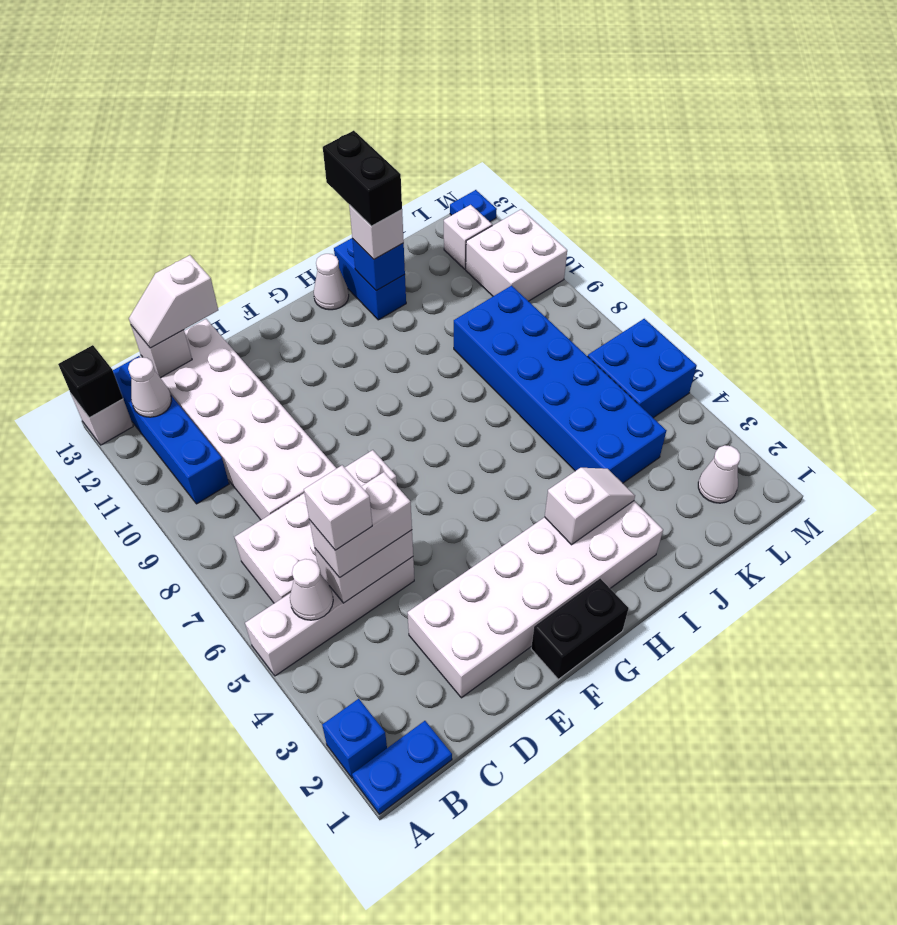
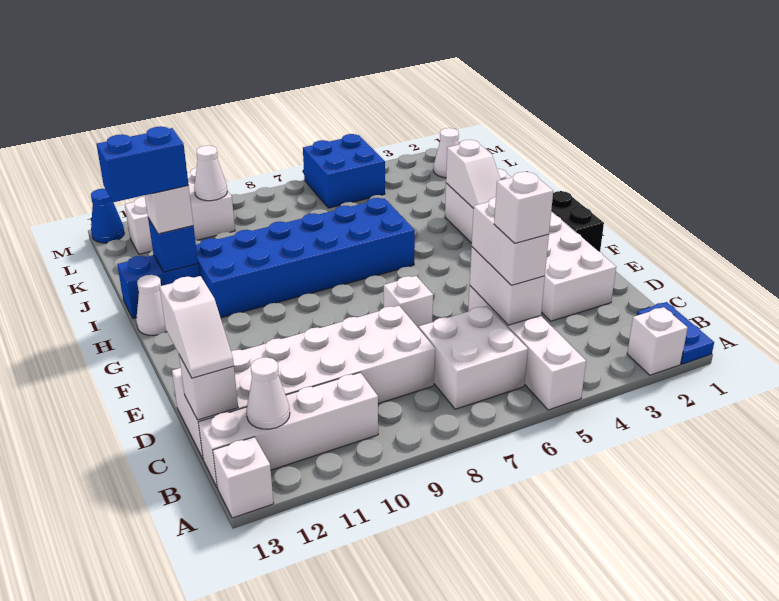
blue 1x1 brick [322,699,387,778] -> white 1x1 brick [627,307,688,375]
black 1x1 brick [58,345,123,418] -> none
white 1x1 cone [290,559,333,620] -> white 1x1 cone moved to [194,145,227,201]
blue 1x4 brick [113,356,229,504] -> white 1x4 brick [198,372,378,488]
white 1x2 slope [545,468,635,545] -> white 1x2 slope turned to [446,140,501,208]
black 1x2 brick [323,131,402,226] -> blue 1x2 brick [96,126,189,202]
blue 2x6 brick [454,285,666,483] -> blue 2x6 brick moved to [196,198,415,318]
blue 1x1 plate [450,190,497,222] -> blue 1x1 cone [91,189,124,243]

